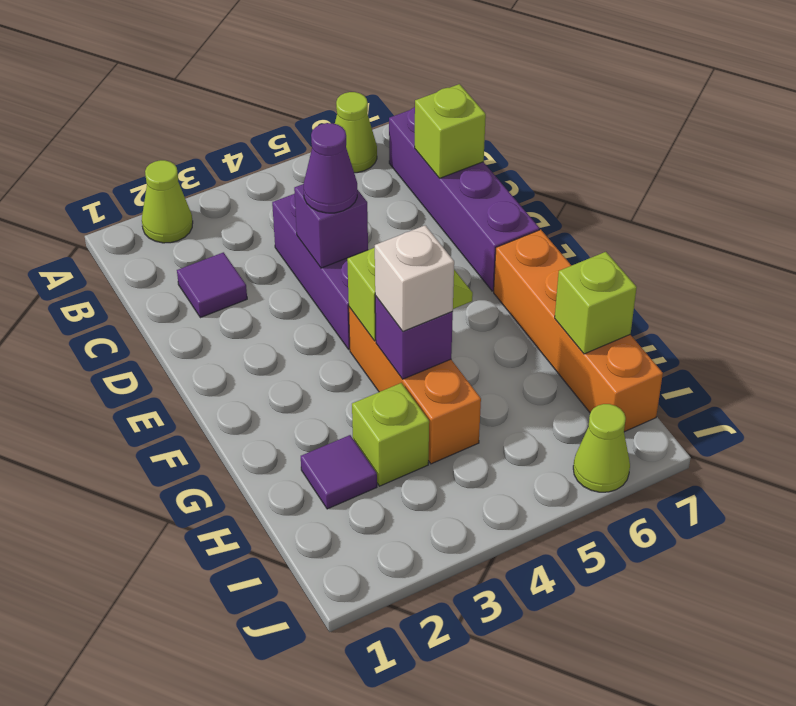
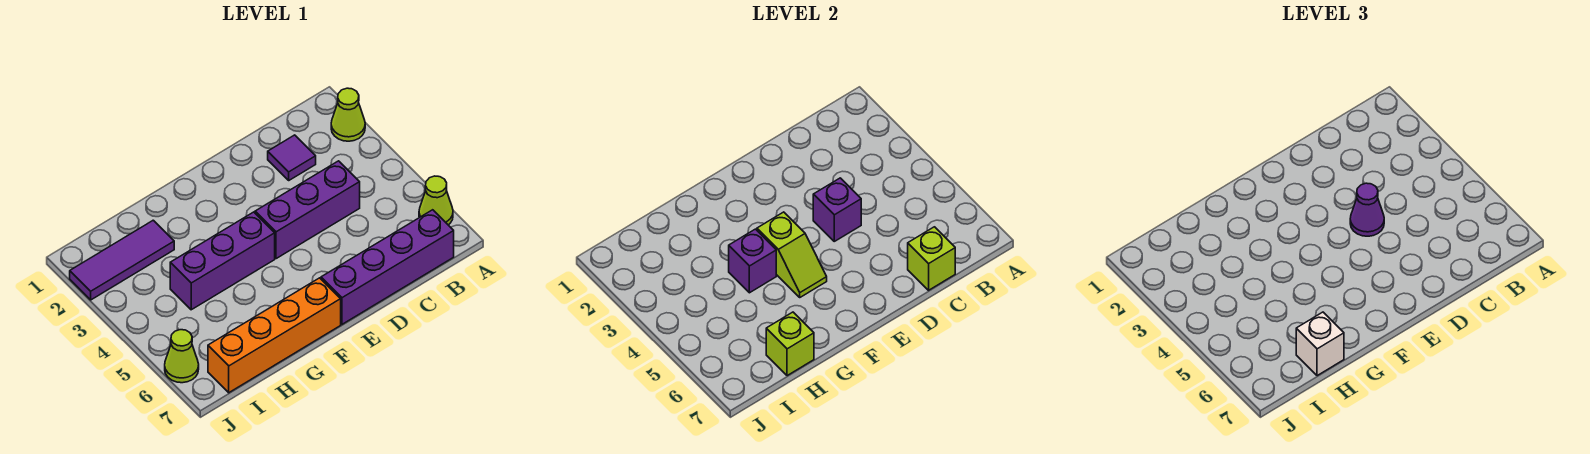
orange 1x3 brick [349,307,481,464] -> purple 1x3 brick [170,212,275,310]
white 1x1 brick [375,225,454,331] -> white 1x1 brick moved to [1296,312,1344,376]
purple 1x1 tile [301,435,377,509] -> purple 1x3 tile [70,220,174,300]
lime 1x1 brick [352,383,429,486] -> none

